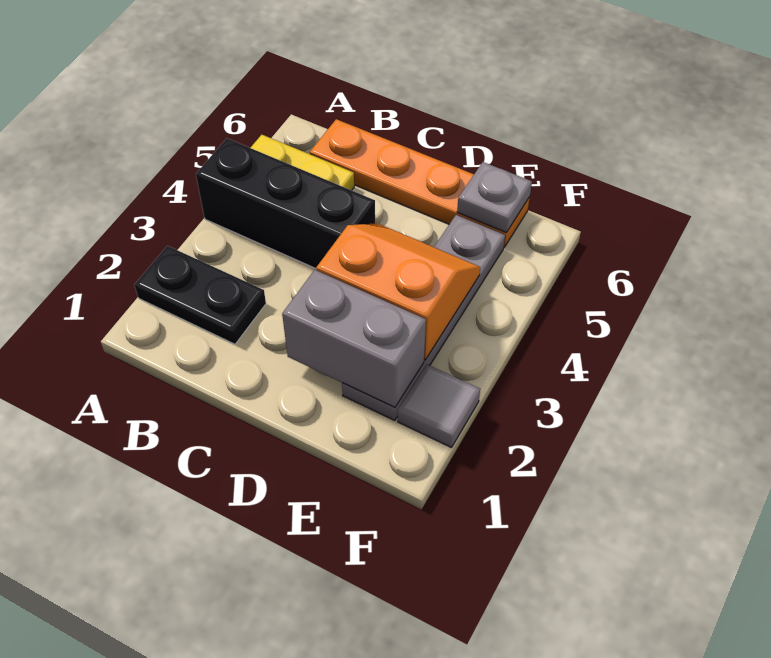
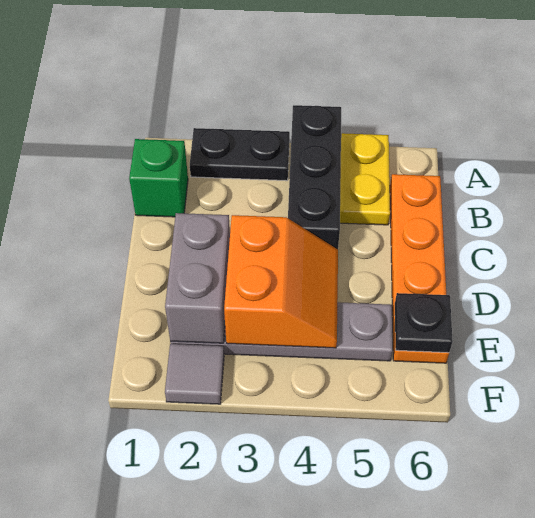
black 1x2 plate [134,246,266,344] -> black 1x2 plate turned to [190,128,290,181]
none -> green 1x1 brick [129,139,188,217]
grey 1x1 plate [457,162,532,233] -> black 1x1 plate [395,293,453,353]

